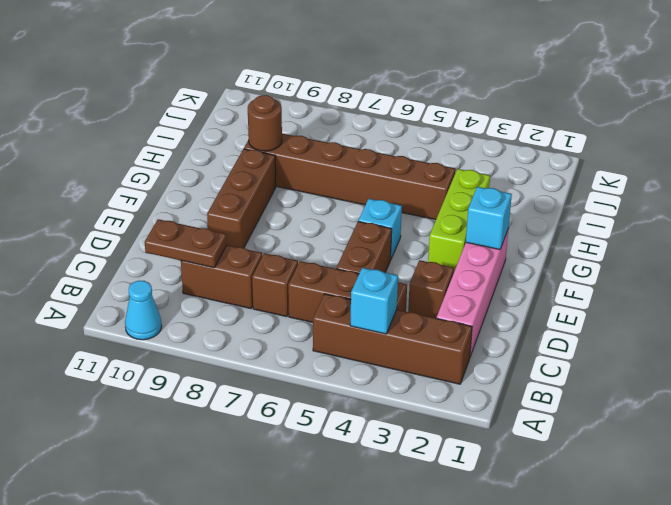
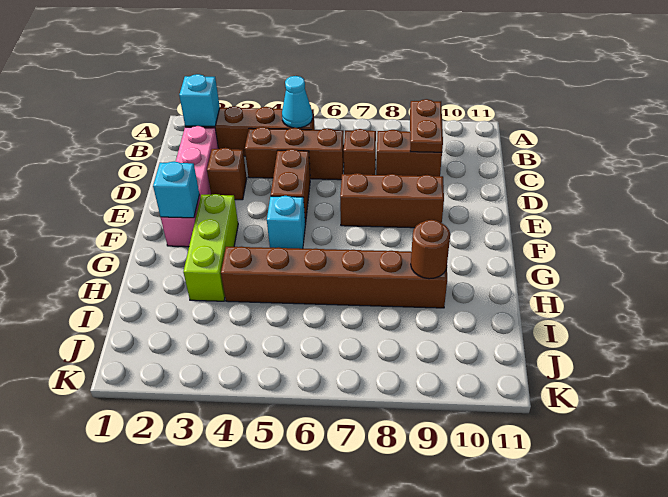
cyan 1x1 cone [125,281,162,340] -> cyan 1x1 cone moved to [282,76,312,128]
cyan 1x1 brick [350,268,398,334] -> cyan 1x1 brick moved to [179,74,220,126]
brown 1x2 plate [145,219,227,268] -> brown 1x2 plate turned to [410,99,443,152]
brown 1x3 brick [207,149,276,248] -> brown 1x3 brick turned to [340,173,444,228]

